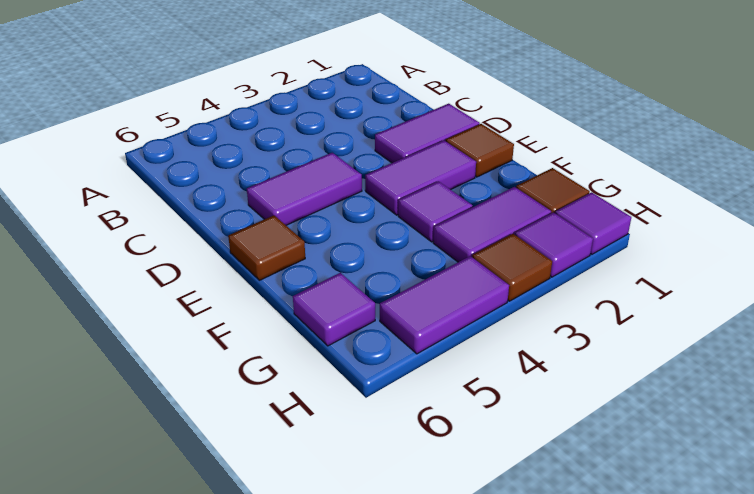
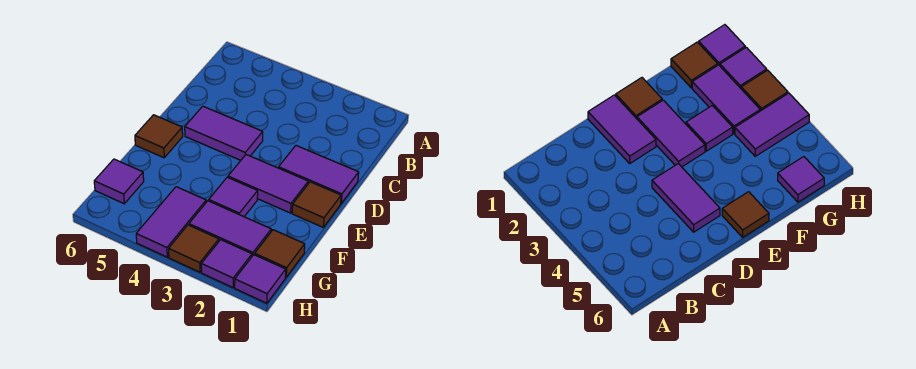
purple 1x2 tile [380,256,509,354] -> purple 1x2 tile turned to [136,187,206,257]

